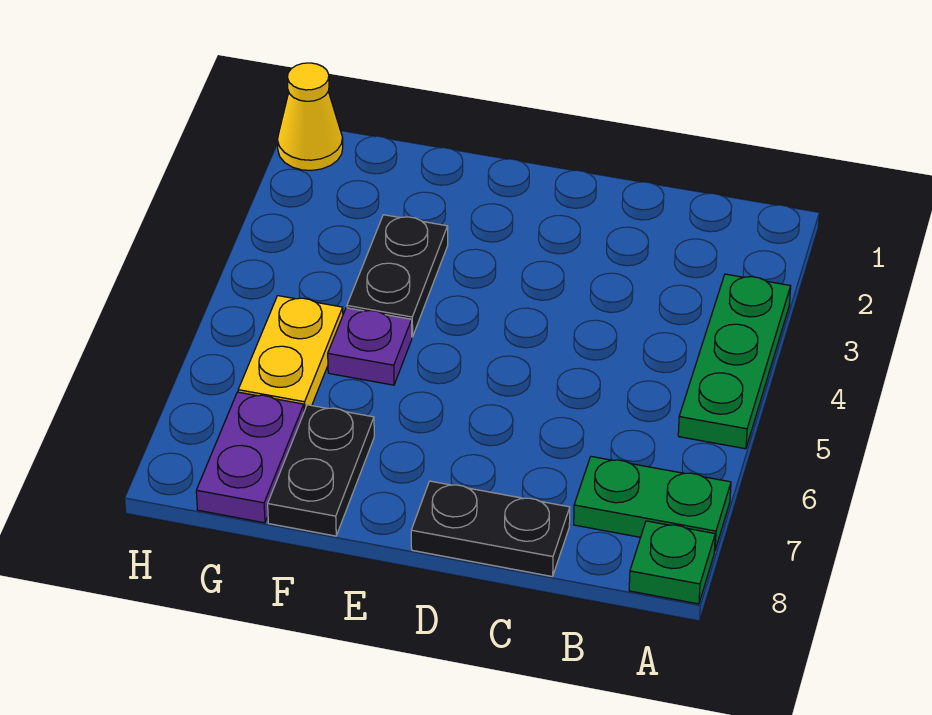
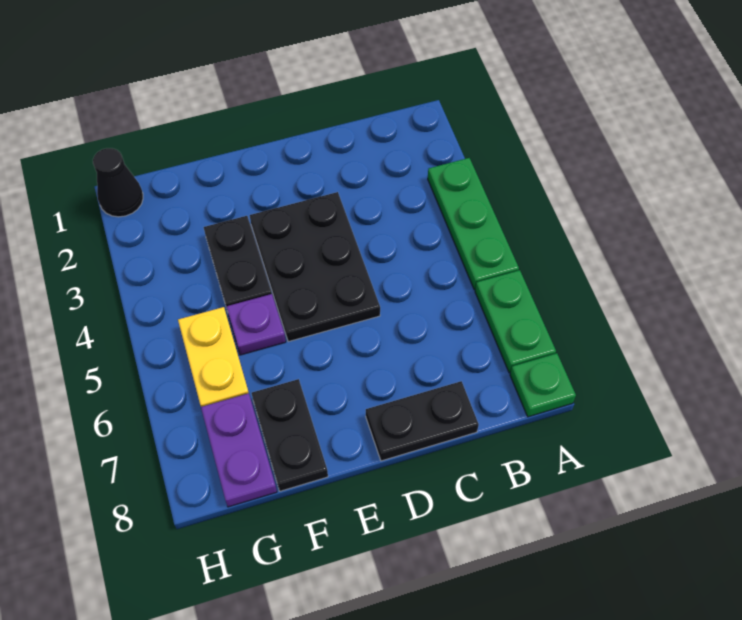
green 1x2 plate [574,456,731,551] -> green 1x2 plate turned to [475,270,556,373]
none -> black 2x3 plate [250,192,380,342]
yellow 1x1 cone [278,63,343,170] -> black 1x1 cone [93,148,143,217]

